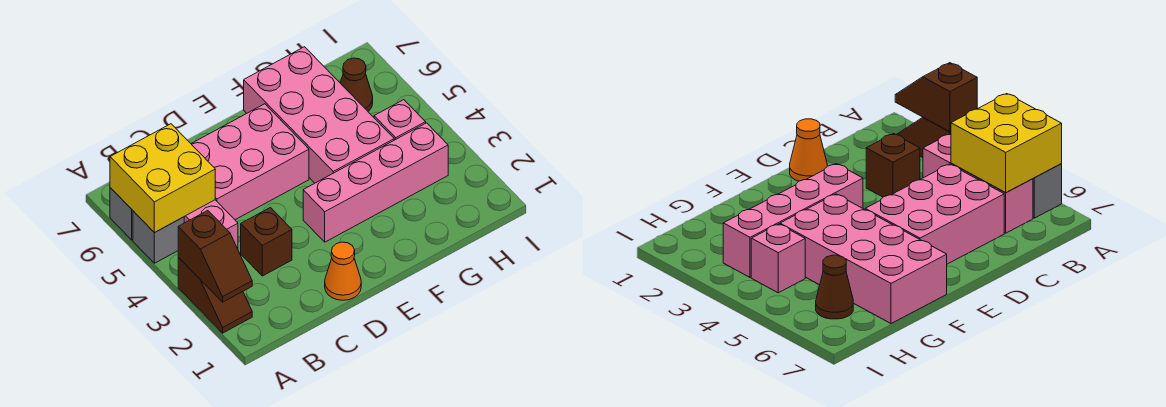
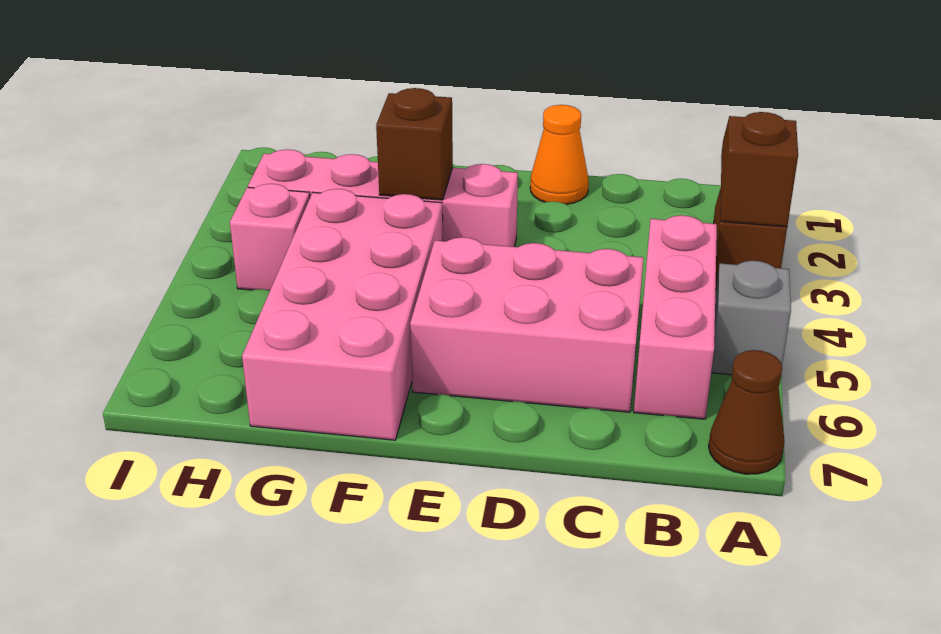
yellow 2x2 brick [110,124,215,233] -> none
grey 1x1 brick [110,188,133,240] -> none
brown 1x1 brick [241,208,292,276] -> brown 1x1 brick moved to [376,88,453,200]
brown 1x1 cone [340,58,373,111] -> brown 1x1 cone moved to [708,350,785,474]

